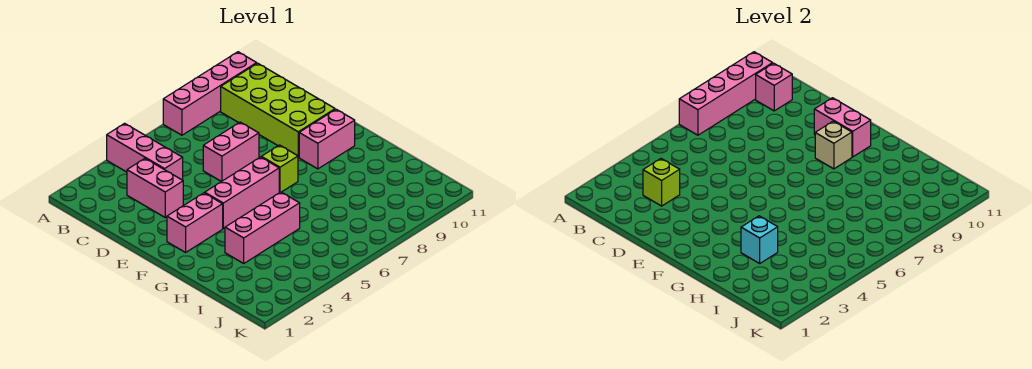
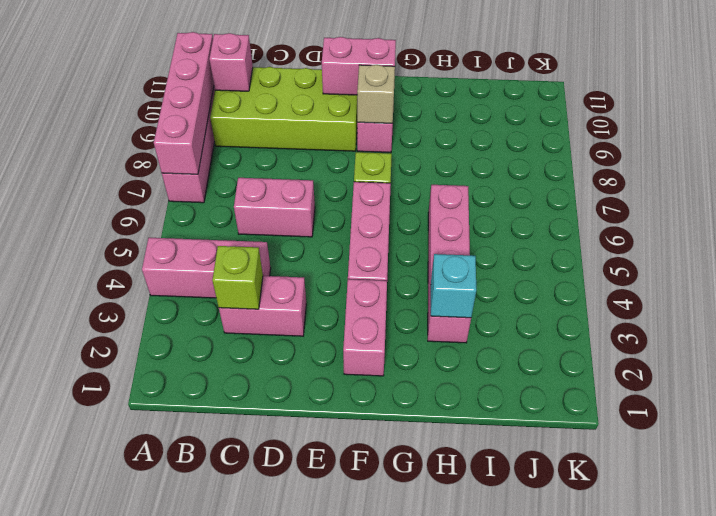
pink 1x2 brick [203,122,259,182] -> pink 1x2 brick turned to [234,178,315,237]
pink 1x3 brick [225,192,300,263] -> pink 1x4 brick [428,185,471,343]

